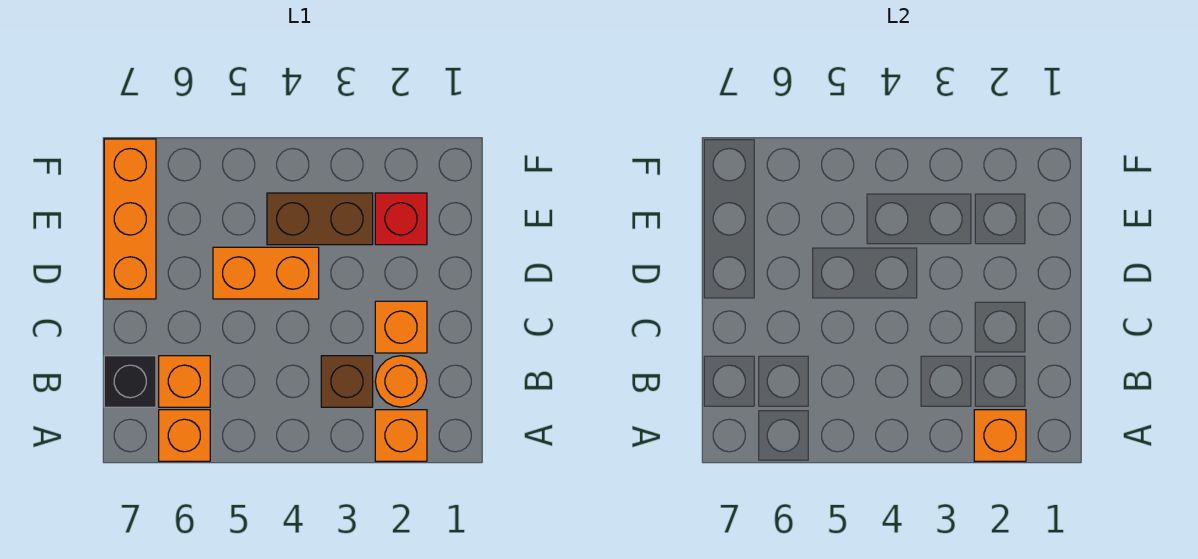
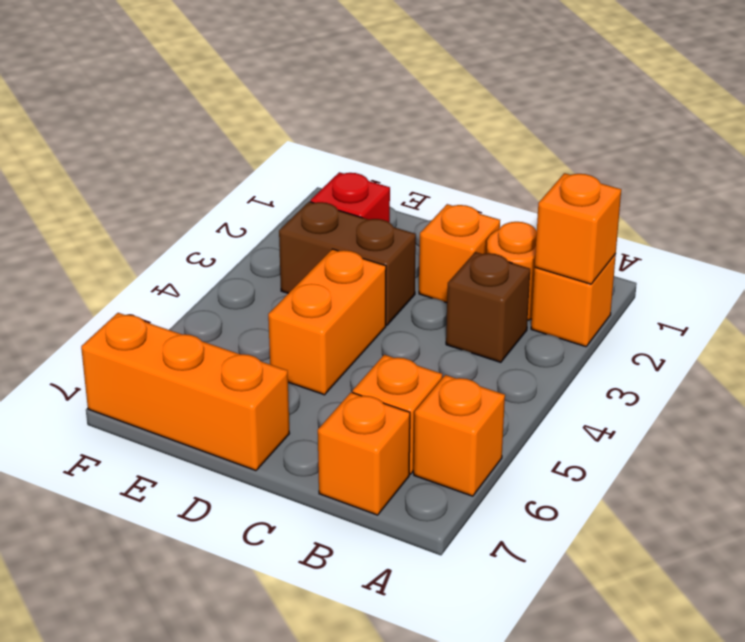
black 1x1 brick [104,356,156,407] -> orange 1x1 brick [318,392,410,515]
brown 1x2 brick [267,193,373,245] -> brown 1x2 brick turned to [279,202,416,325]

